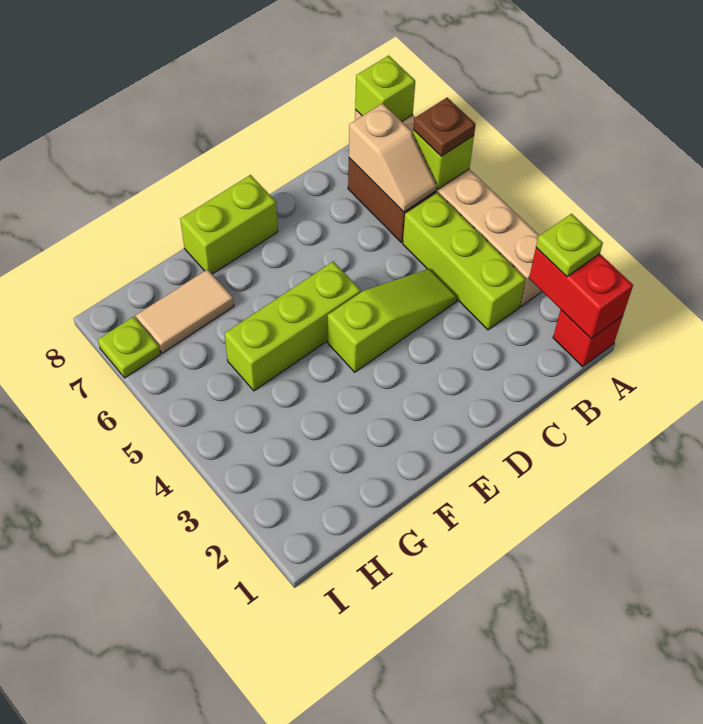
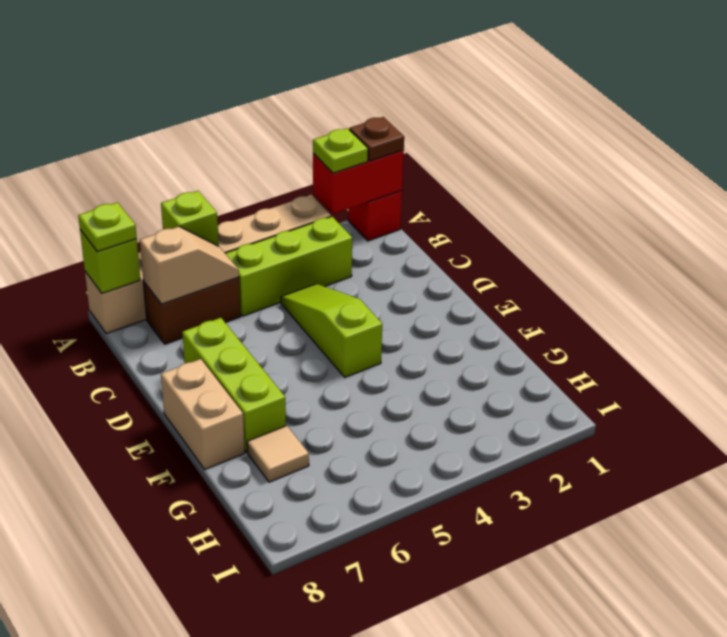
brown 1x1 plate [413,98,476,156] -> brown 1x1 plate moved to [349,117,404,161]
lime 1x3 brick [224,262,361,391] -> lime 1x3 brick moved to [182,318,286,453]
lime 1x2 brick [180,175,278,274] -> tan 1x2 brick [161,359,245,469]
tan 1x2 tile [136,269,234,353] -> tan 1x1 tile [247,426,309,482]
lime 1x1 plate [98,317,161,378] -> lime 1x1 plate moved to [78,202,137,252]

